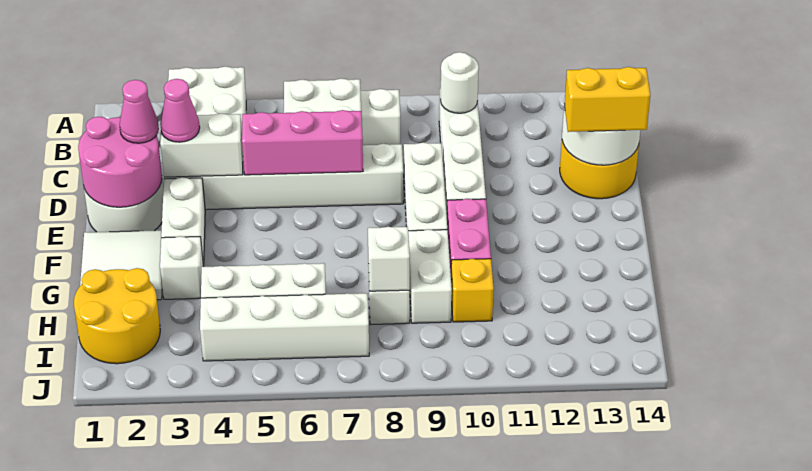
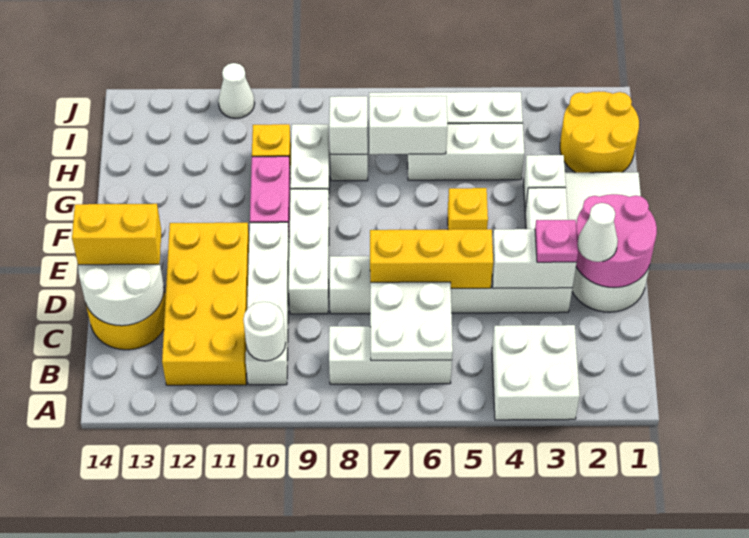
none -> yellow 2x4 brick [162,223,249,385]
pink 1x1 cone [120,80,159,143] -> white 1x1 cone [577,203,618,262]
pink 1x1 cone [160,79,200,142] -> pink 1x1 plate [535,220,578,262]
pink 1x3 brick [242,110,363,175] -> yellow 1x3 brick [370,229,493,288]
none -> yellow 1x1 brick [448,188,488,230]
none -> white 1x2 brick [369,96,447,154]
none -> white 1x1 cone [218,63,255,118]

